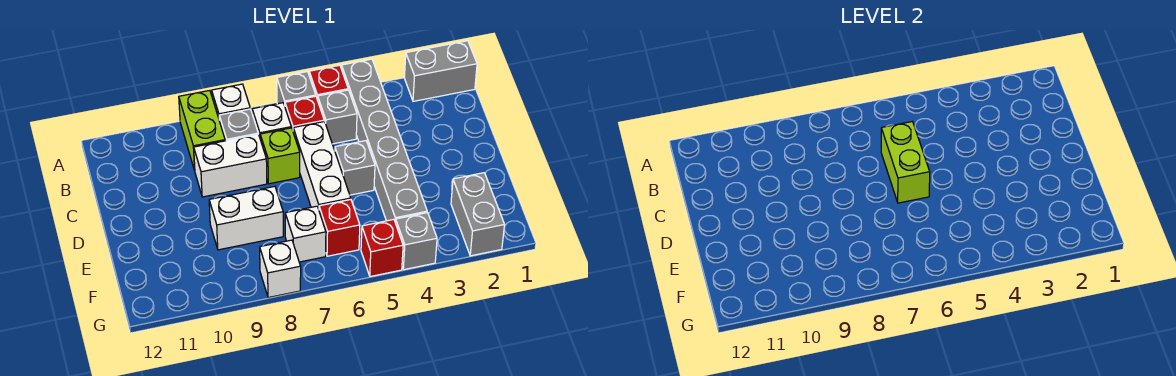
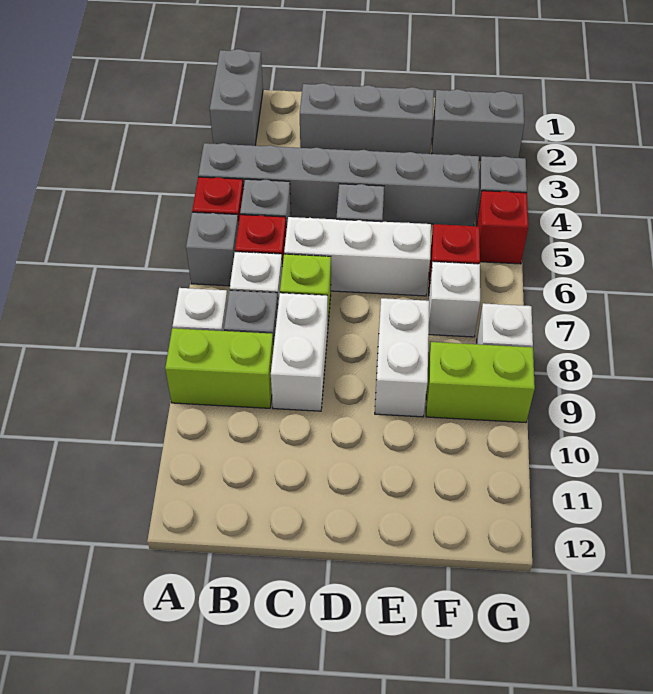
none -> grey 1x3 brick [300,83,434,154]
lime 1x2 brick [881,122,930,203] -> lime 1x2 brick moved to [426,342,535,423]

